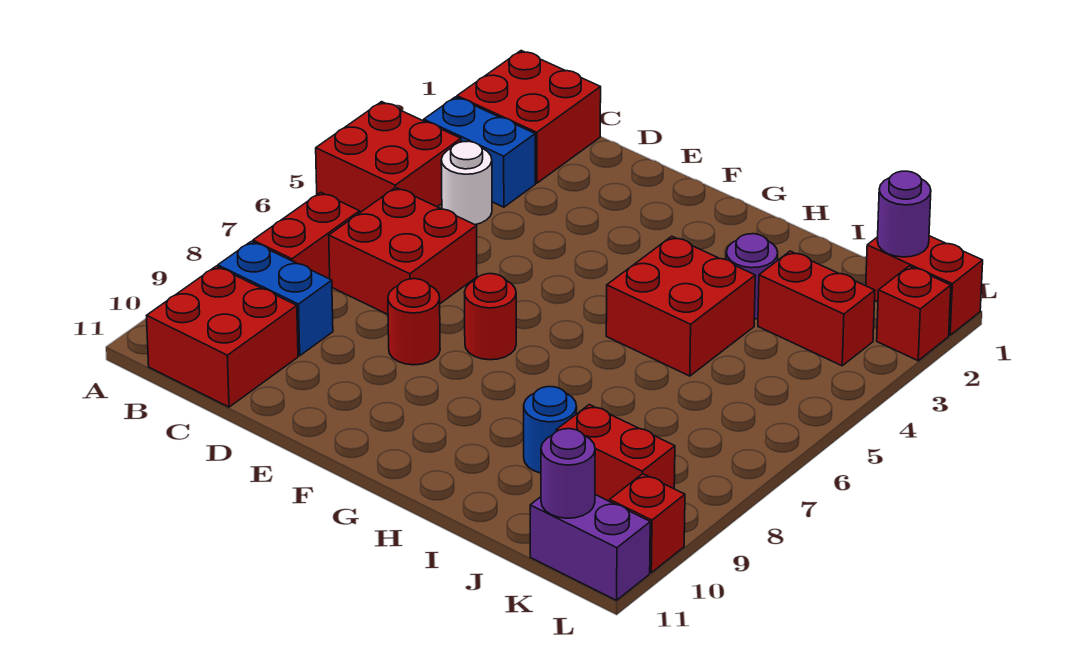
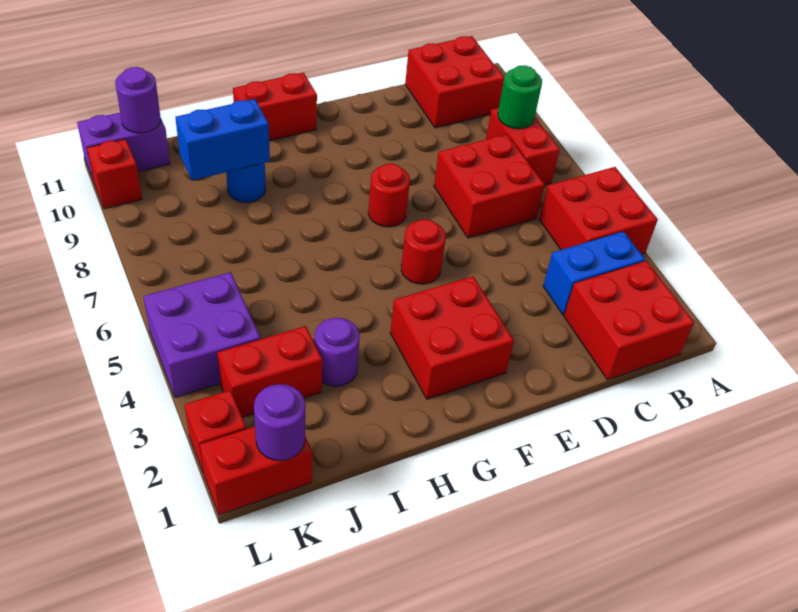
none -> green 1x1 round brick [498,65,542,129]
blue 1x2 brick [218,241,333,356] -> blue 1x2 brick moved to [175,99,270,180]
white 1x1 round brick [441,141,492,225] -> none
red 1x1 round brick [388,279,440,365] -> red 1x1 round brick moved to [401,219,446,284]
red 2x2 brick [606,236,755,376] -> red 2x2 brick moved to [390,276,514,399]
red 1x2 brick [556,405,675,501] -> red 1x2 brick moved to [233,73,317,141]
none -> purple 2x2 brick [143,272,260,398]

